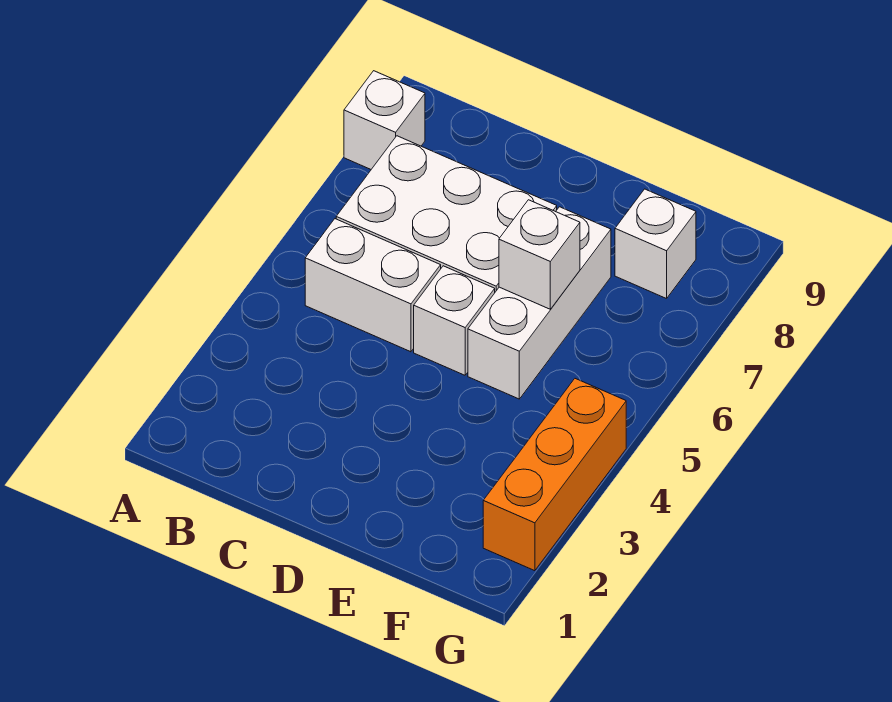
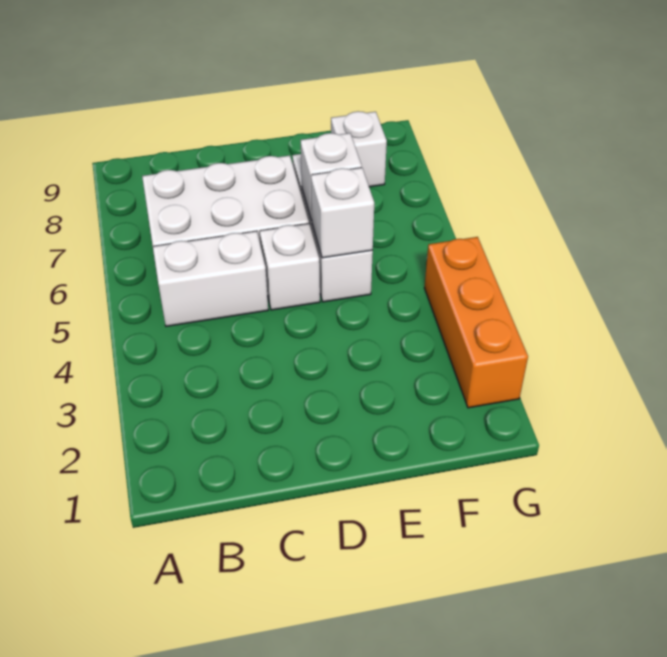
white 1x1 brick [344,71,425,169] -> white 1x1 brick moved to [311,168,374,258]

